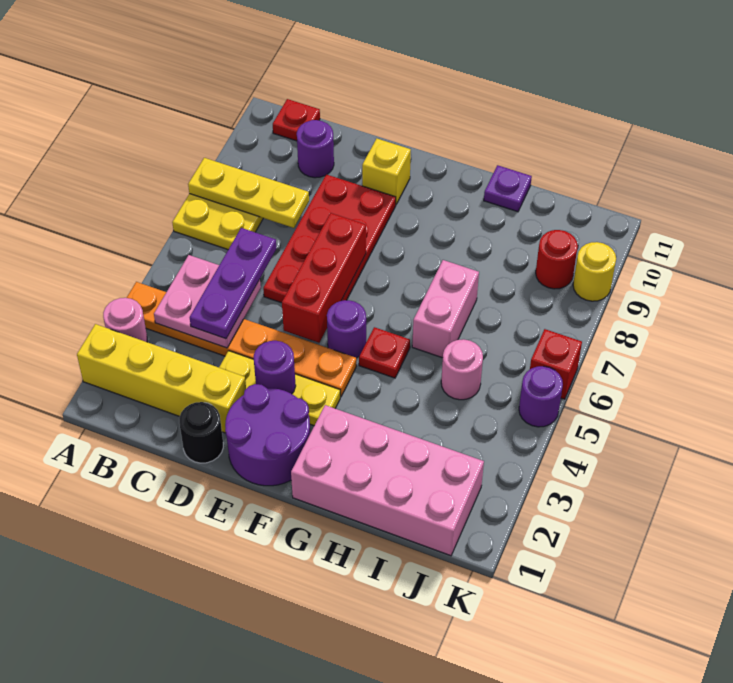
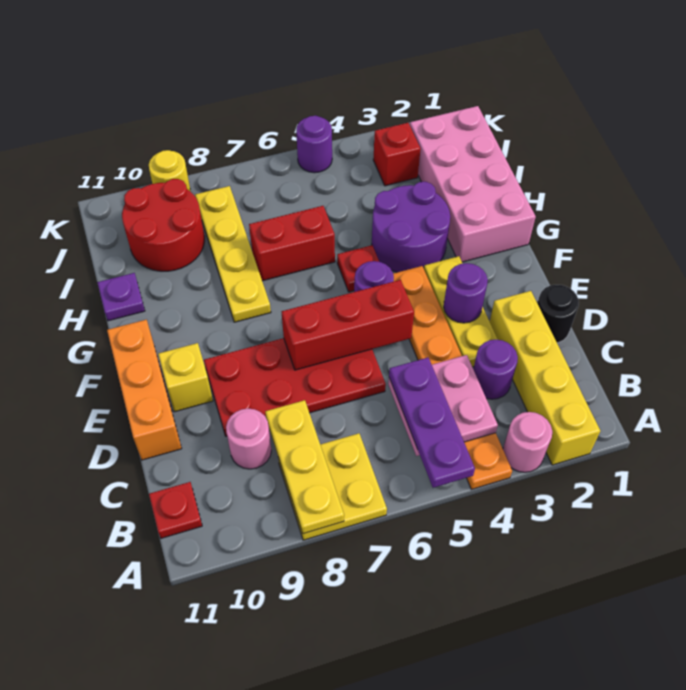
purple 1x3 plate [190,228,277,339] -> purple 1x3 plate turned to [389,358,475,488]
purple 1x1 round brick [297,120,334,178] -> purple 1x1 round brick moved to [473,340,518,399]
none -> orange 1x3 brick [107,320,182,460]
purple 2x2 round brick [225,384,310,486] -> purple 2x2 round brick moved to [372,182,450,272]
none -> yellow 1x4 plate [195,186,271,322]
pink 1x2 brick [412,260,479,358] -> red 1x2 brick [249,206,335,281]
pink 1x1 round brick [441,339,483,400] -> pink 1x1 round brick moved to [226,408,271,469]
red 1x1 round brick [536,230,578,289] -> red 2x2 round brick [122,179,205,271]
red 1x1 brick [530,329,582,399] -> red 1x1 brick moved to [373,123,421,186]

